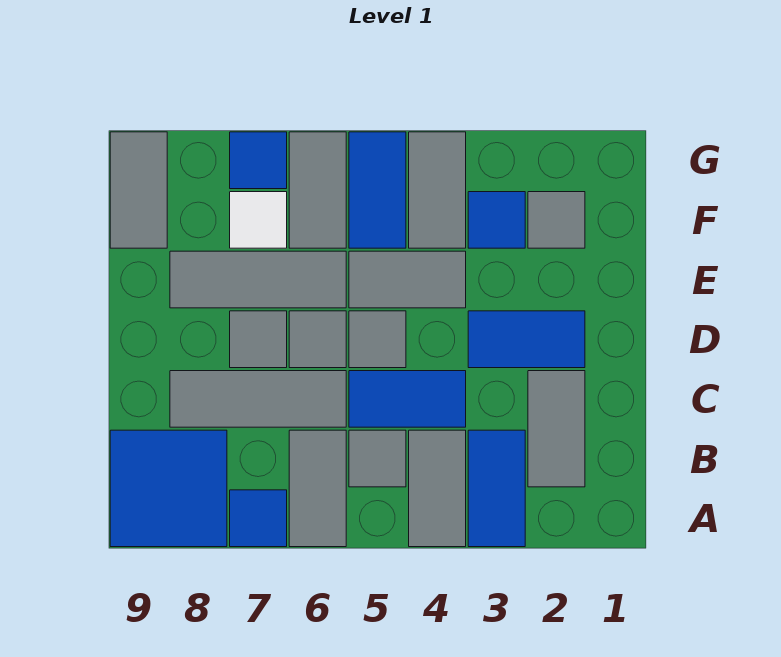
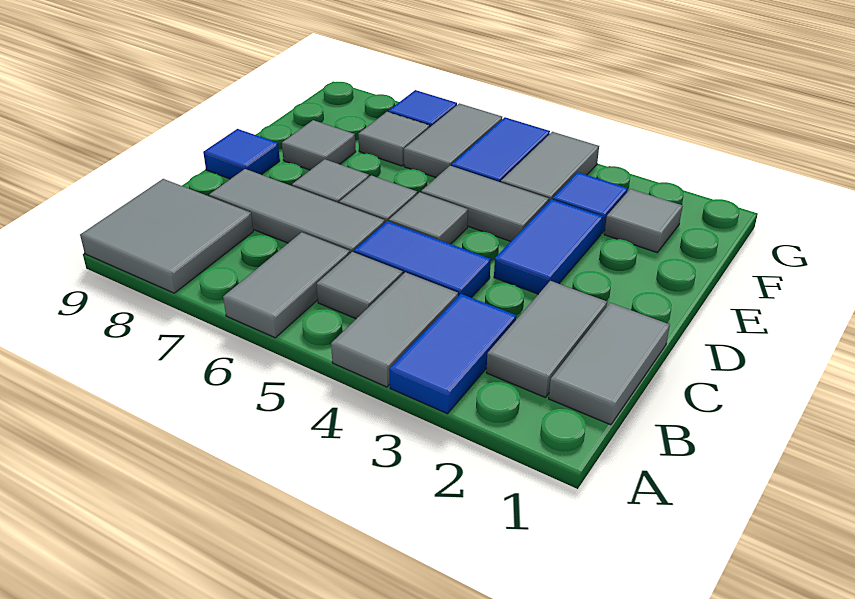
blue 1x1 tile [230,490,287,547] -> blue 1x1 tile moved to [203,129,280,179]
blue 2x2 tile [110,430,227,547] -> grey 2x2 tile [80,179,253,293]
blue 1x2 tile [468,311,585,368] -> blue 1x2 tile turned to [494,199,603,294]
grey 1x3 tile [170,251,346,308] -> grey 1x1 tile [282,120,356,170]
white 1x1 tile [230,192,287,248] -> grey 1x1 tile [358,112,430,166]
grey 1x2 tile [110,132,167,248] -> grey 1x2 tile moved to [549,303,670,425]

